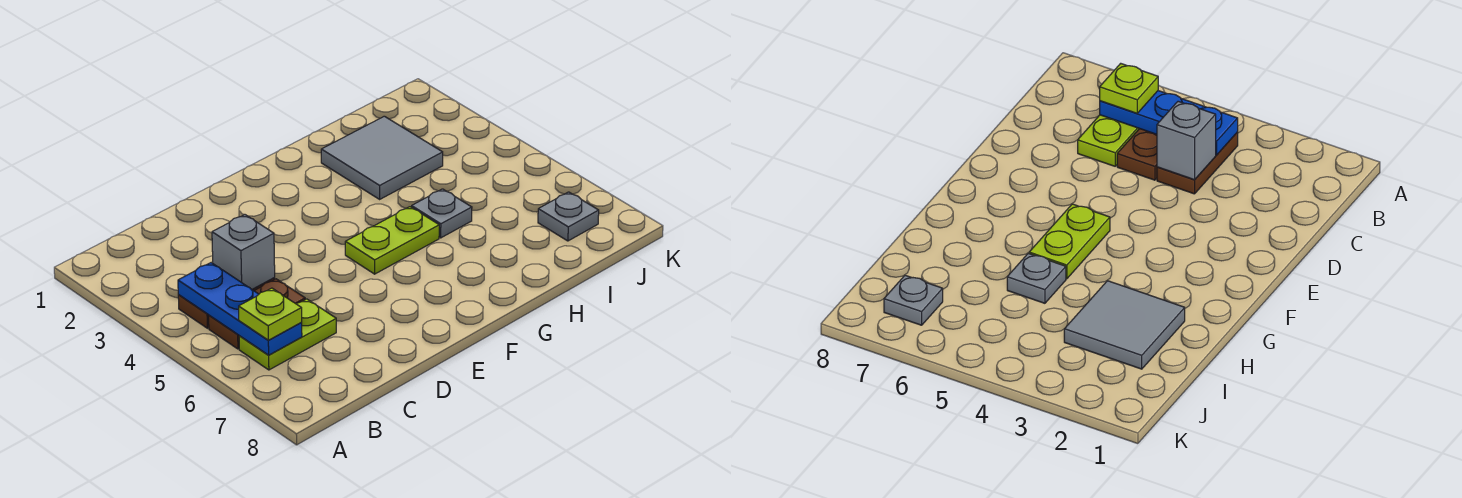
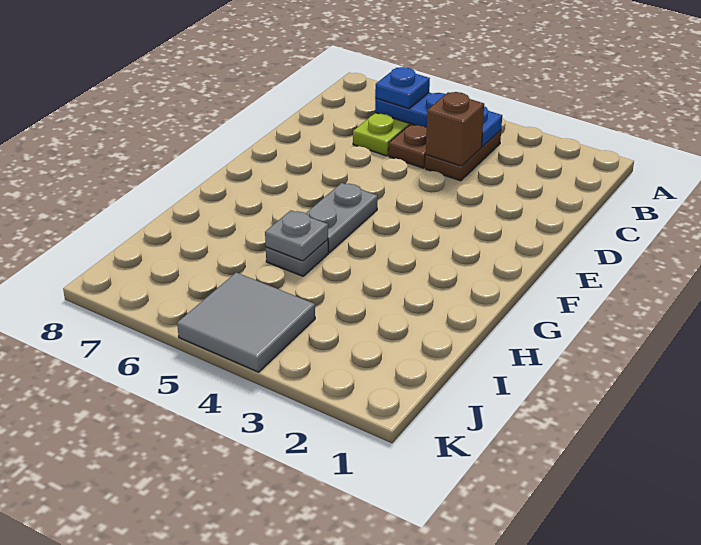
lime 1x1 plate [239,288,302,340] -> blue 1x1 plate [375,67,430,109]
grey 1x1 brick [212,215,275,289] -> brown 1x1 brick [426,92,484,166]
lime 1x2 plate [345,207,439,274] -> grey 1x2 plate [306,183,378,253]
grey 2x2 tile [321,116,443,199] -> grey 2x2 tile moved to [177,272,315,372]
grey 1x1 plate [538,192,599,241] -> grey 1x1 plate moved to [265,210,328,261]

